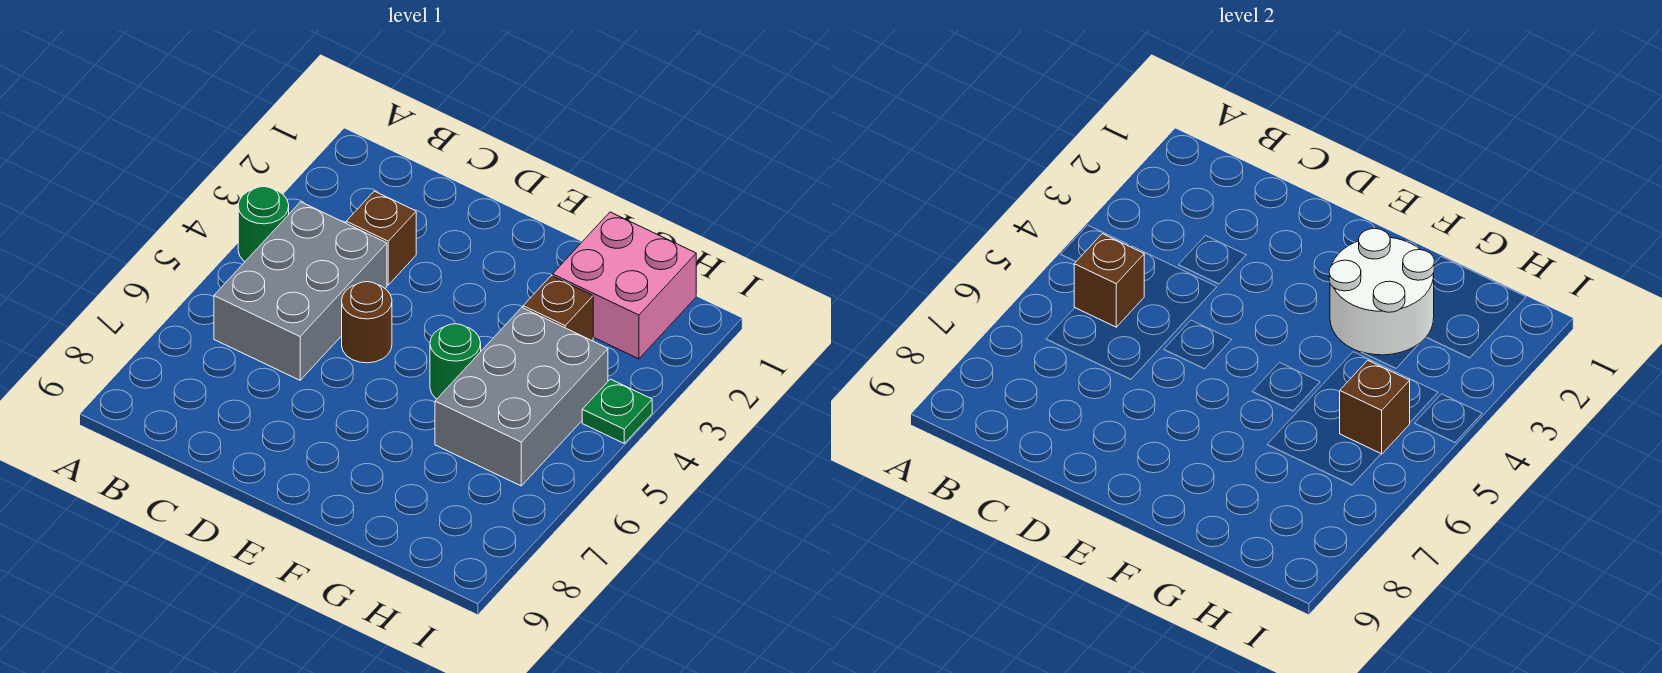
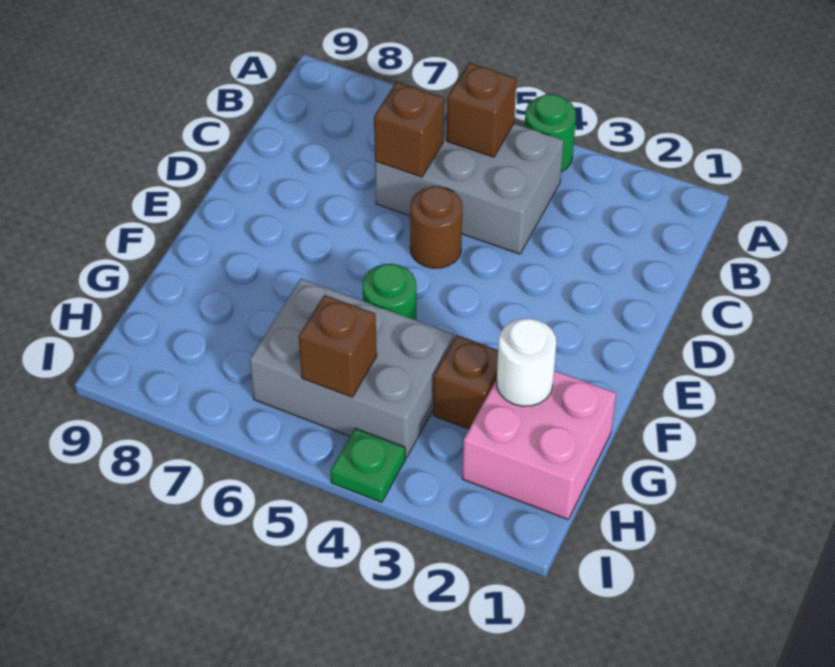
brown 1x1 brick [346,191,416,285] -> brown 1x1 brick moved to [374,82,444,177]
white 2x2 round brick [1329,229,1434,355] -> white 1x1 round brick [497,318,556,406]

